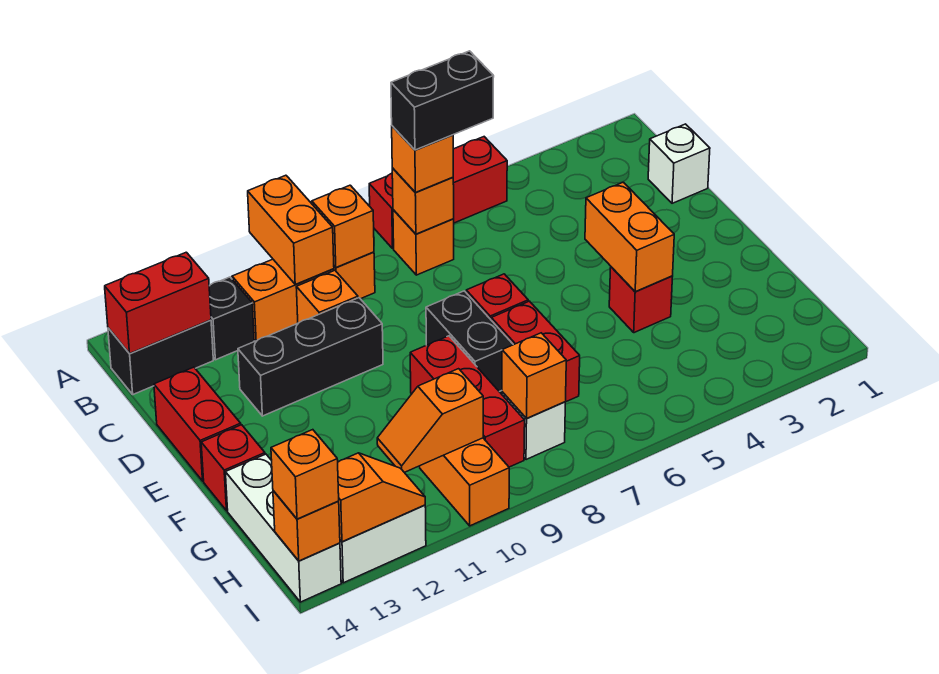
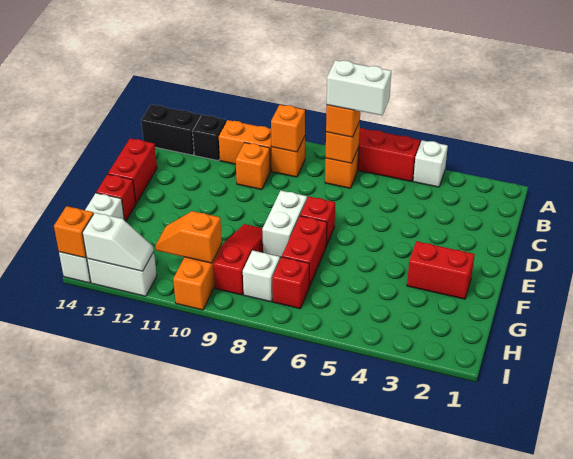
orange 1x2 brick [248,175,334,284] -> none
black 1x2 brick [391,51,494,150] -> white 1x2 brick [327,60,391,115]
red 1x2 brick [105,252,211,354] -> red 1x2 brick moved to [407,241,475,299]
white 1x1 brick [648,124,710,203] -> white 1x1 brick moved to [413,140,448,187]
black 1x3 brick [238,298,383,416] -> none
orange 1x2 brick [585,182,674,292] -> none
black 1x2 brick [426,291,513,392] -> white 1x2 brick [262,191,307,258]
red 1x1 brick [609,267,673,333] -> red 1x1 brick moved to [272,257,309,309]
red 1x3 brick [410,336,525,467] -> red 1x3 slope [213,224,263,295]
orange 1x1 brick [502,333,566,419] -> none
orange 1x2 slope [338,453,425,542] -> white 1x2 slope [83,213,154,271]
orange 1x1 brick [271,430,339,519] -> none

